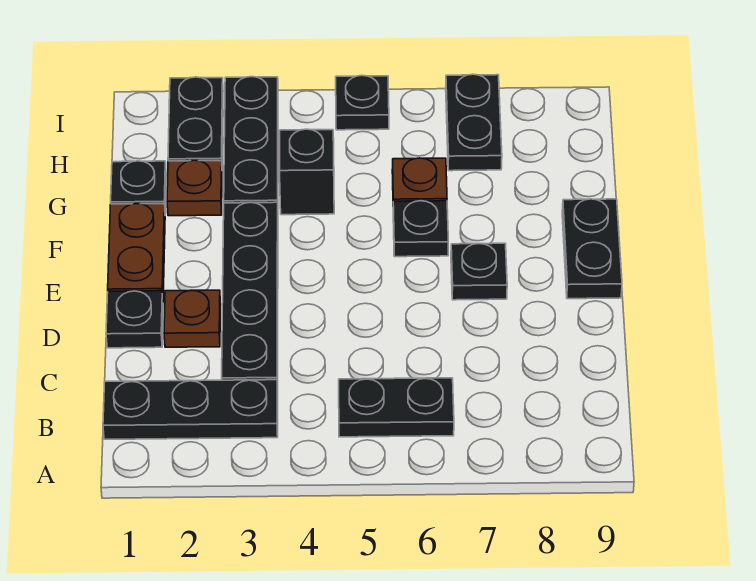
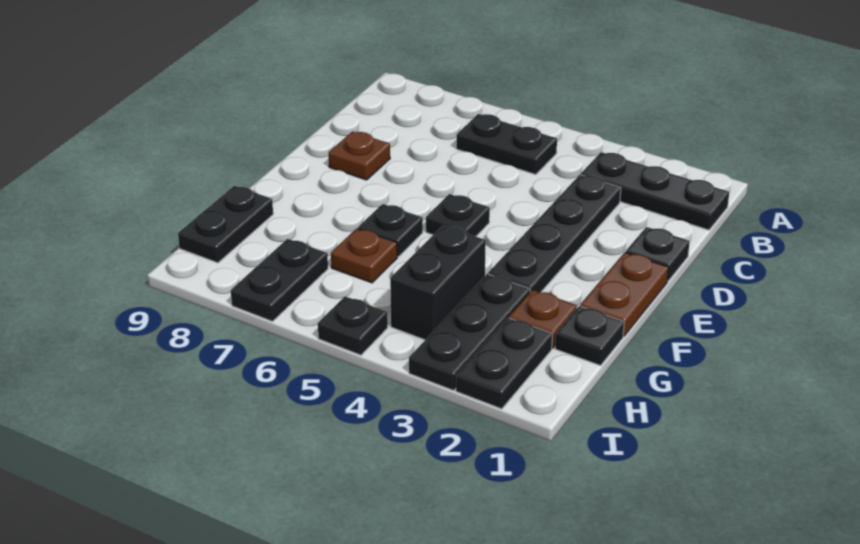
brown 1x1 plate [164,290,221,347] -> brown 1x1 plate moved to [329,132,390,180]
black 1x1 plate [451,243,507,300] -> black 1x1 plate moved to [426,194,490,236]
black 1x2 plate [562,199,622,299] -> black 1x2 plate moved to [178,186,273,263]
black 1x1 brick [280,129,334,215] -> black 1x2 brick [390,226,486,340]

